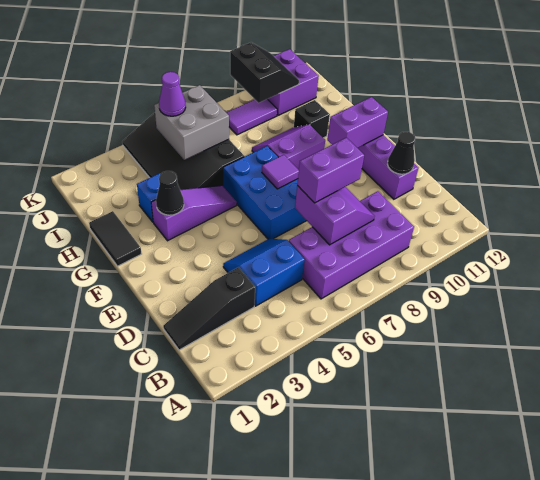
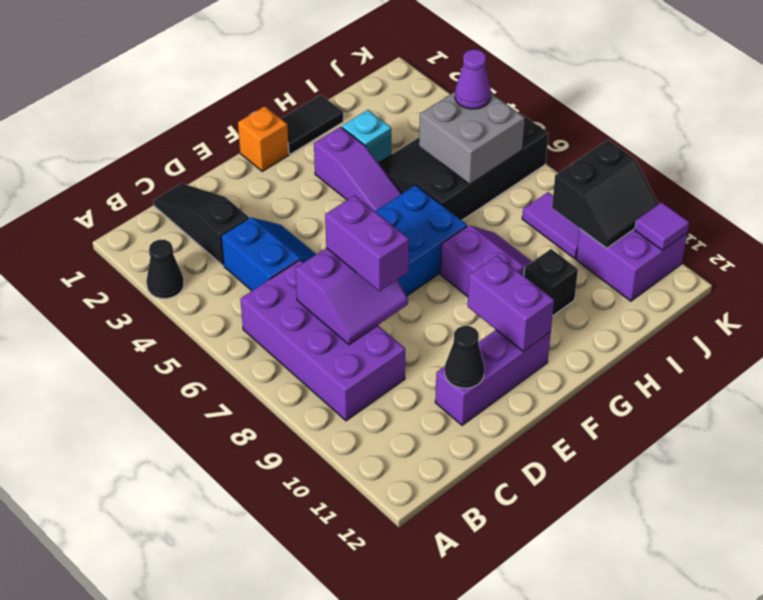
none -> orange 1x1 brick [238,106,289,171]
purple 1x1 tile [262,155,299,189] -> purple 1x1 tile moved to [635,202,689,250]
black 1x1 cone [156,171,184,215] -> black 1x1 cone moved to [146,240,184,299]
blue 1x1 brick [137,173,160,222] -> cyan 1x1 brick [342,110,391,163]

